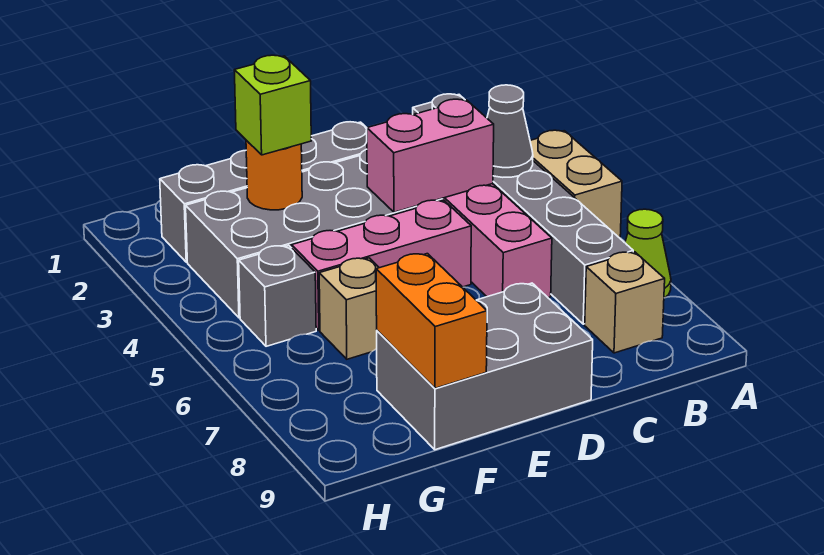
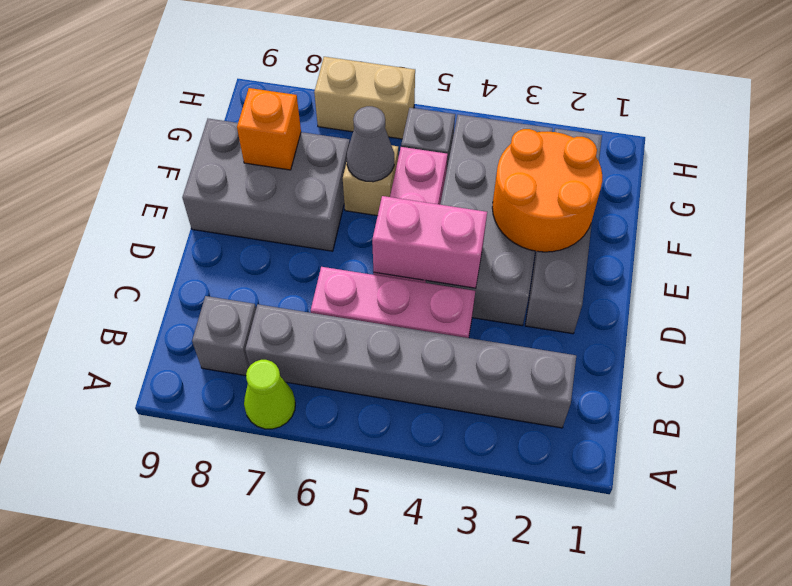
tan 1x2 brick [530,130,622,238] -> tan 1x2 brick moved to [314,57,415,139]
grey 1x1 cone [487,85,533,177] -> grey 1x1 cone moved to [347,106,394,182]
tan 1x1 brick [585,252,665,353] -> grey 1x1 brick [192,296,256,376]
pink 1x2 brick [367,99,494,212] -> pink 1x2 brick turned to [372,196,487,288]
grey 2x3 brick [377,283,593,450] -> grey 2x3 brick turned to [182,119,350,251]
orange 1x1 round brick [246,140,302,210] -> orange 2x2 round brick [492,129,602,252]
lime 1x1 brick [234,55,311,155] -> none
orange 1x2 brick [376,254,487,388] -> orange 1x1 brick [237,88,301,170]

